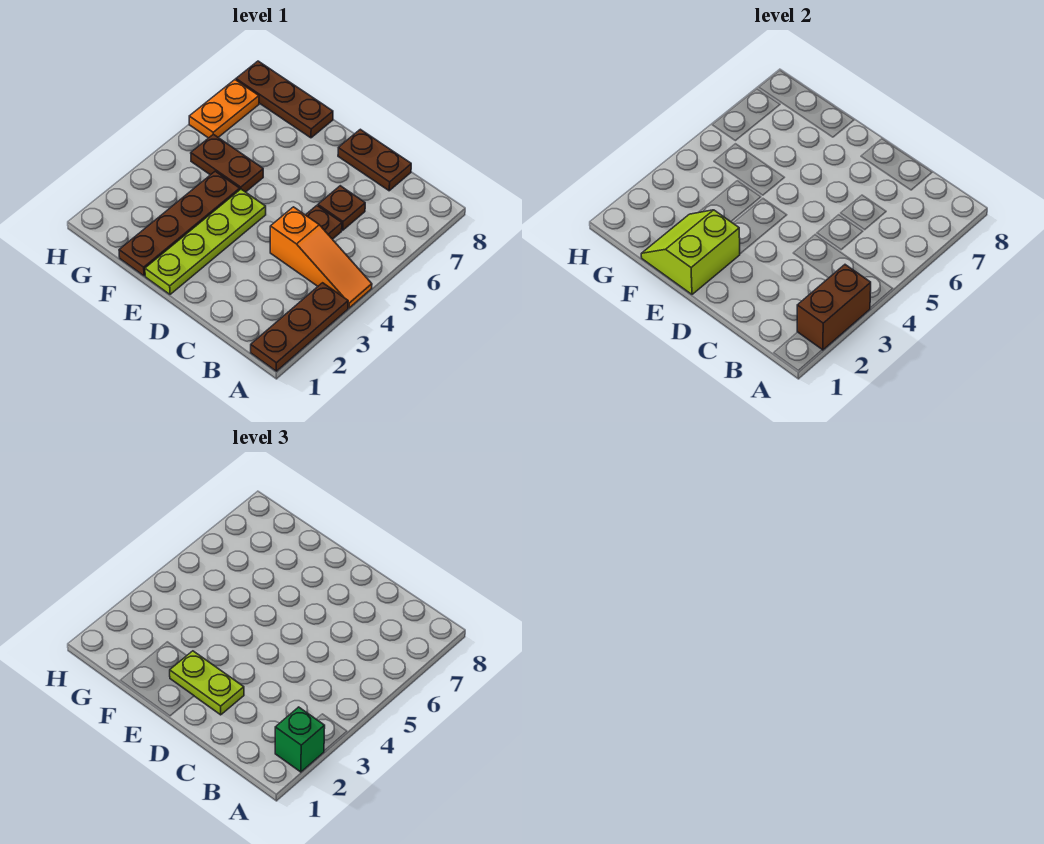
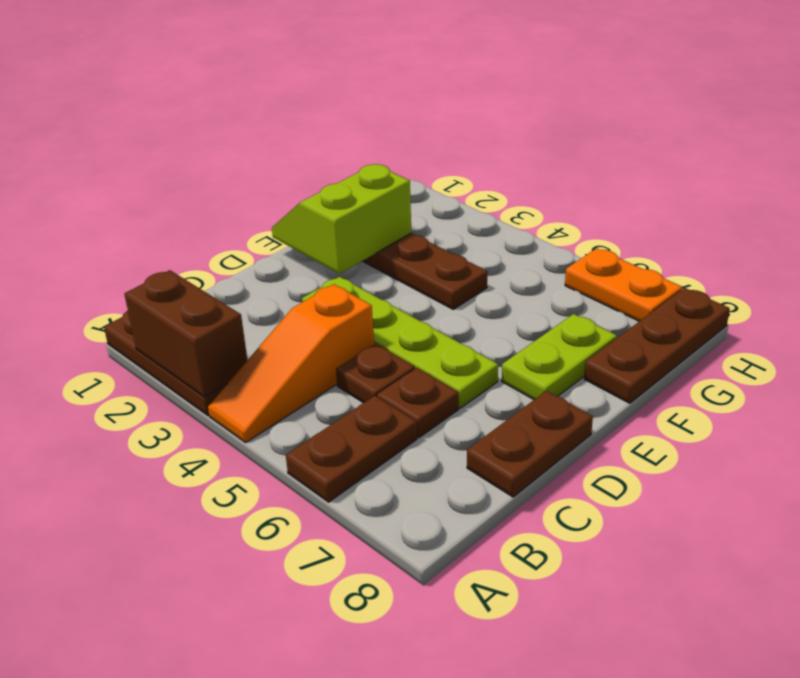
green 1x1 brick [275,707,325,772] -> none
lime 1x2 plate [170,651,244,715] -> lime 1x2 plate moved to [502,314,617,400]
lime 1x4 plate [145,189,266,294] -> lime 1x4 plate moved to [302,277,498,408]
lime 2x2 slope [641,210,740,294] -> lime 2x2 slope turned to [272,164,411,274]
brown 1x2 plate [191,134,263,192] -> brown 1x2 plate moved to [286,396,417,502]

